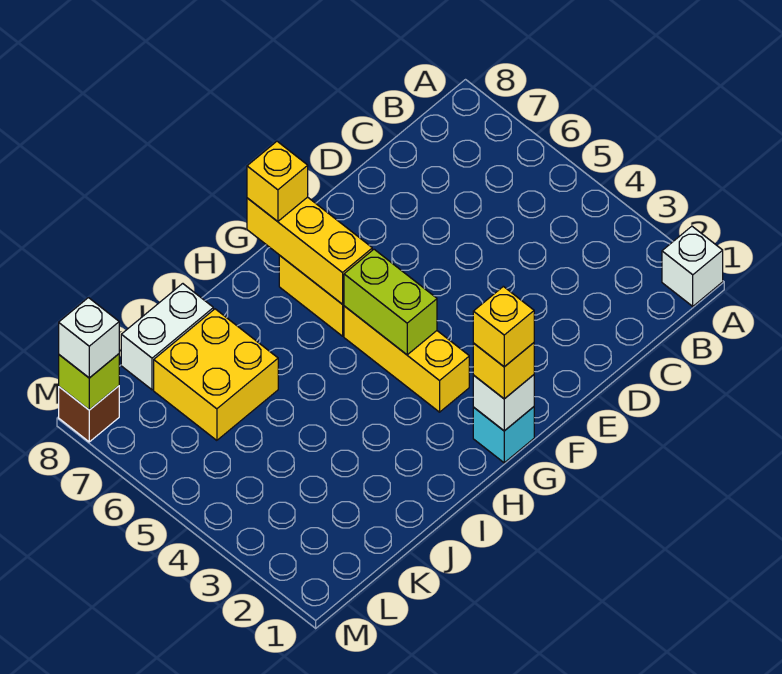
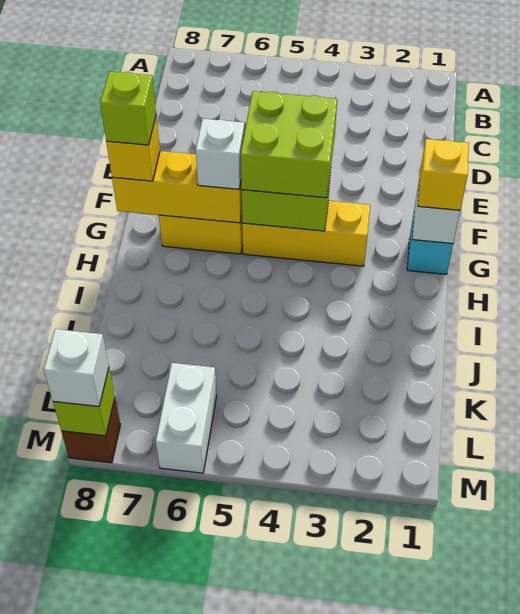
white 1x1 brick [662,226,723,306] -> white 1x1 brick moved to [196,119,245,189]
none -> lime 2x2 brick [241,91,337,198]
yellow 1x1 brick [473,286,534,367] -> none
none -> lime 1x1 brick [100,71,156,145]
yellow 2x2 brick [154,309,278,440] -> none
white 1x2 brick [121,284,213,390] -> white 1x2 brick moved to [156,363,217,473]

